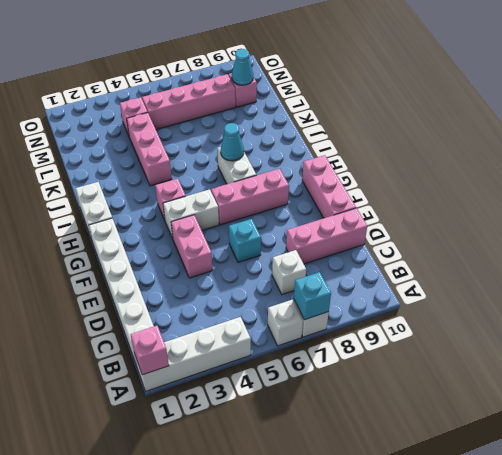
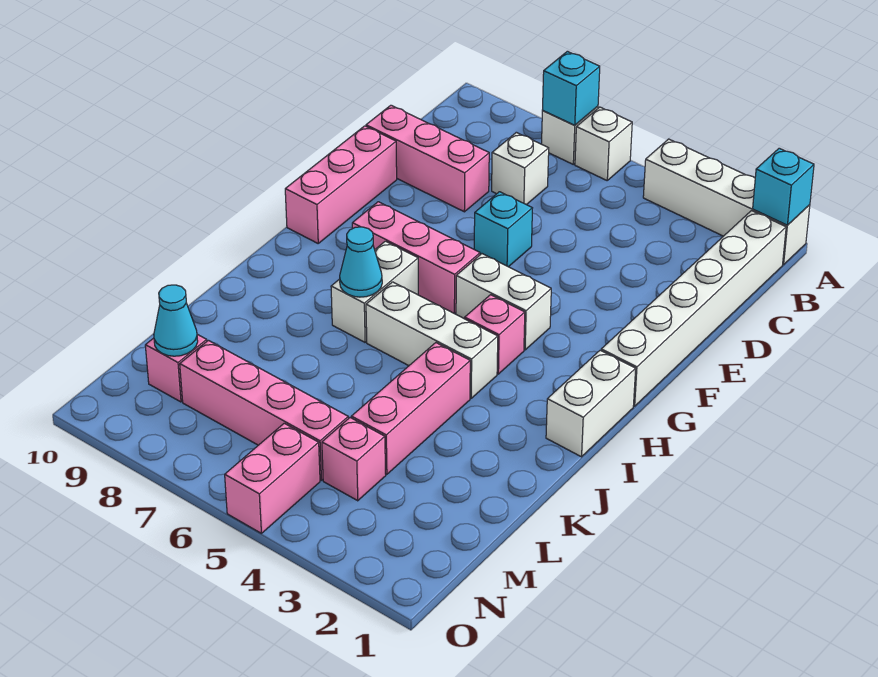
pink 1x1 brick [130,326,169,375] -> cyan 1x1 brick [753,148,814,225]
pink 1x2 brick [171,215,213,278] -> pink 1x2 brick moved to [225,423,320,533]
none -> white 1x3 brick [366,282,498,398]

